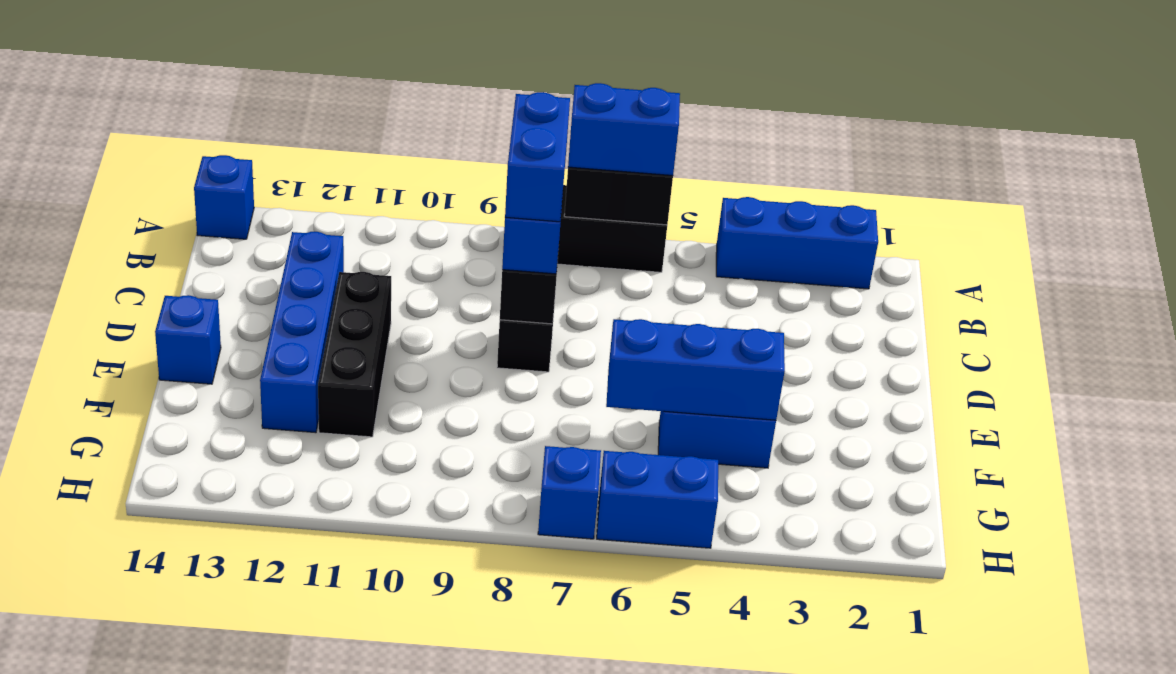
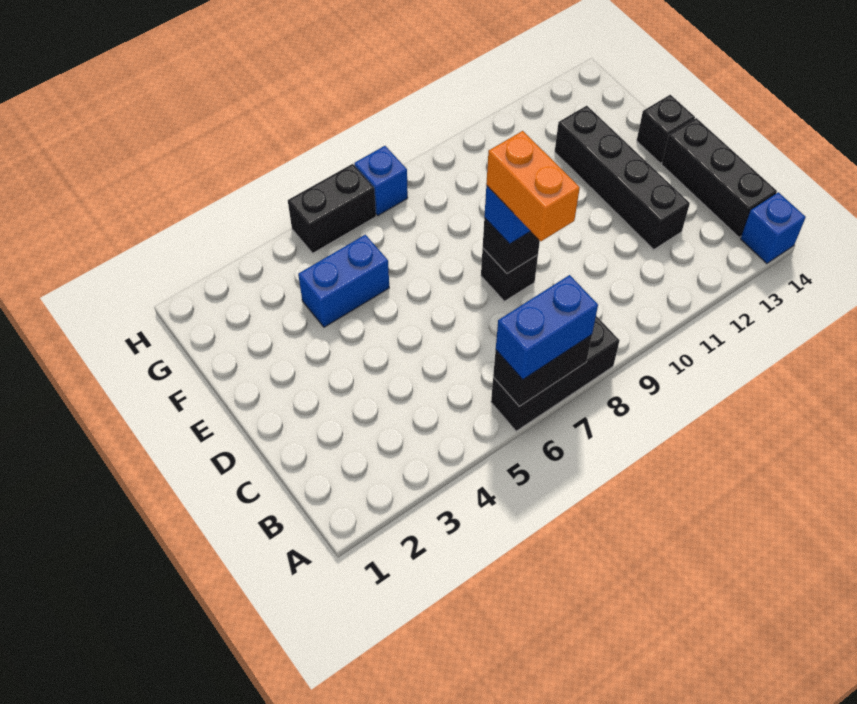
blue 1x3 brick [716,197,878,289] -> none
blue 1x2 brick [505,92,570,222] -> orange 1x2 brick [486,131,580,241]
blue 1x4 brick [260,232,344,433] -> black 1x4 brick [555,106,690,250]
black 1x3 brick [318,272,391,437] -> black 1x3 brick moved to [662,118,777,237]
blue 1x1 brick [155,295,221,384] -> black 1x1 brick [637,95,695,163]
blue 1x3 brick [606,319,785,420] -> none
blue 1x2 brick [597,451,718,548] -> black 1x2 brick [288,164,376,253]

